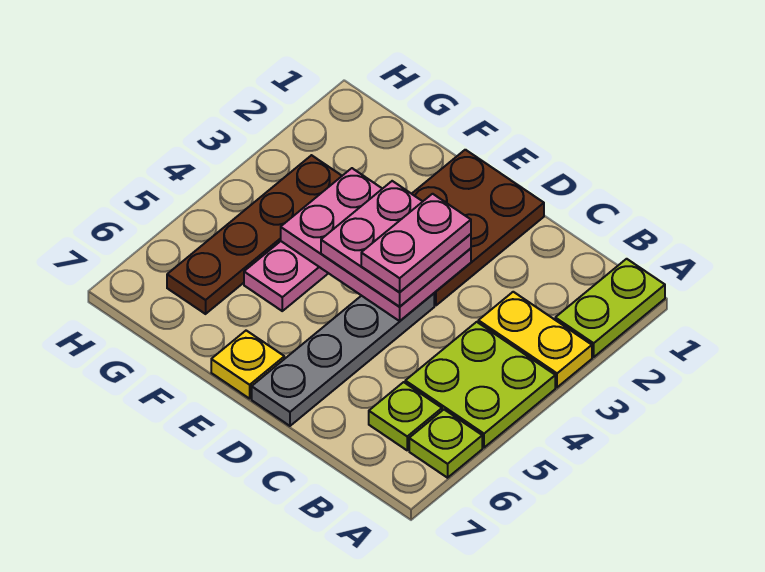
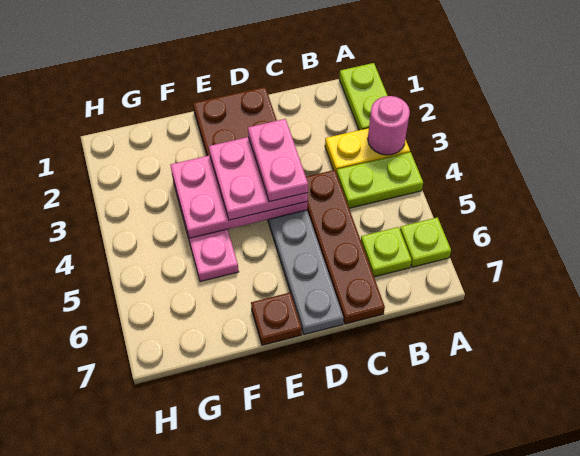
none -> pink 1x1 round brick [368,96,410,155]
lime 2x2 plate [405,322,555,448] -> lime 1x2 plate [337,152,423,208]
yellow 1x1 plate [211,331,284,399] -> brown 1x1 plate [251,292,302,345]
brown 1x4 plate [167,155,342,314] -> brown 1x4 plate moved to [306,170,385,324]

